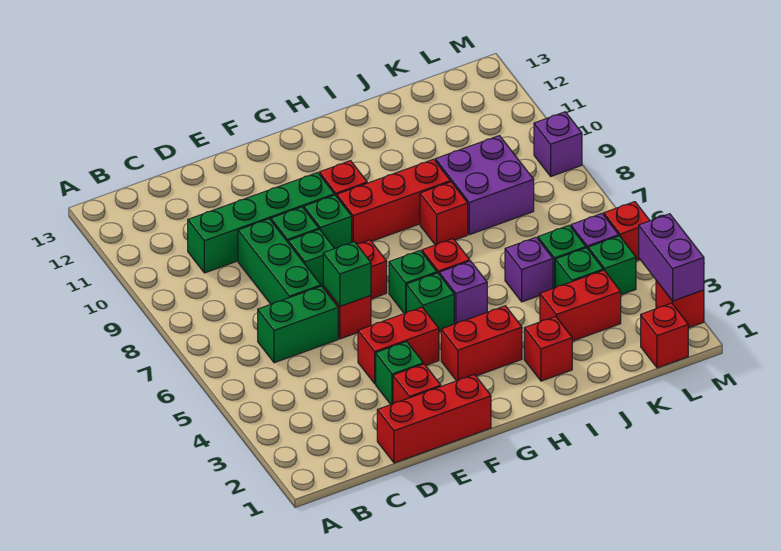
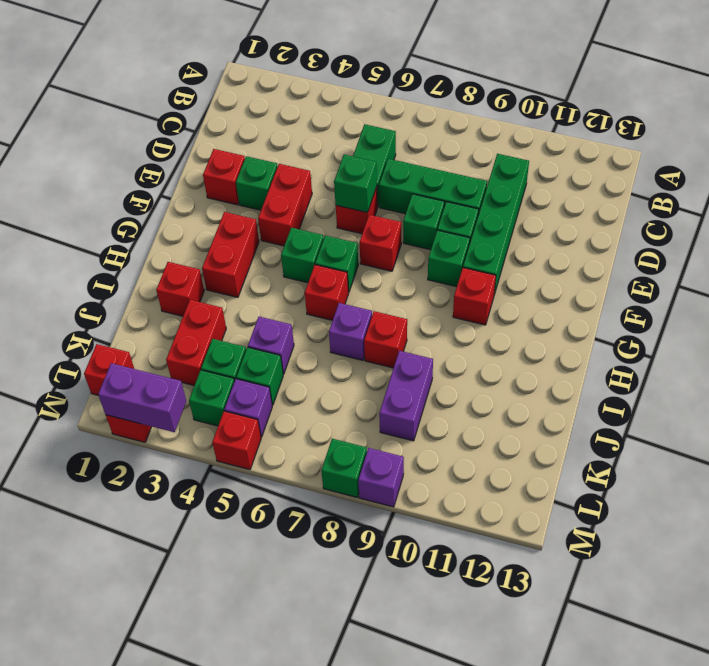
red 1x3 brick [377,375,491,463] -> none
red 1x3 brick [337,159,450,244] -> none
purple 1x1 brick [439,261,487,324] -> purple 1x1 brick moved to [329,303,372,360]
purple 2x2 brick [435,136,534,235] -> purple 1x2 brick [379,351,433,441]
none -> green 1x1 brick [321,439,367,497]

